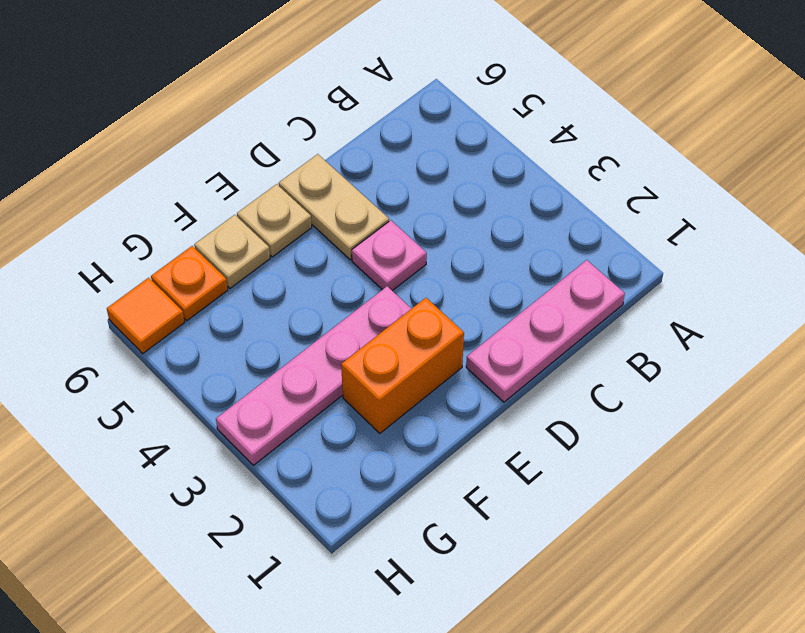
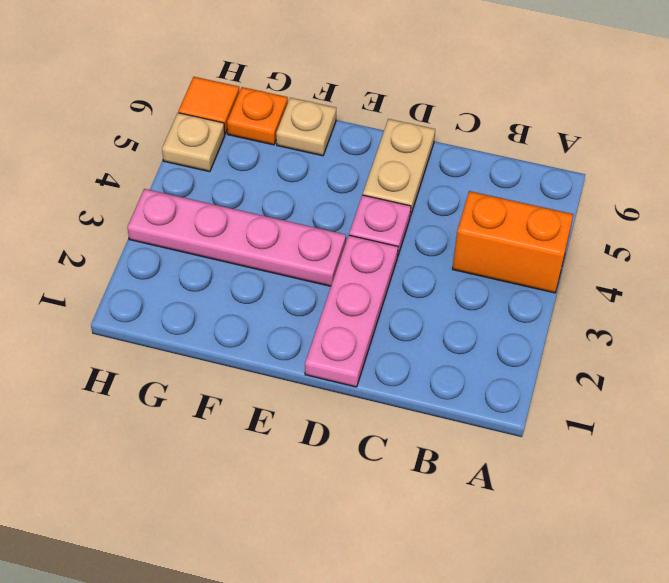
pink 1x3 plate [466,260,625,402] -> pink 1x3 plate turned to [305,235,398,387]
orange 1x2 brick [341,298,464,433] -> orange 1x2 brick moved to [453,191,573,293]
tan 1x1 plate [237,184,312,257] -> tan 1x1 plate moved to [162,113,225,172]

